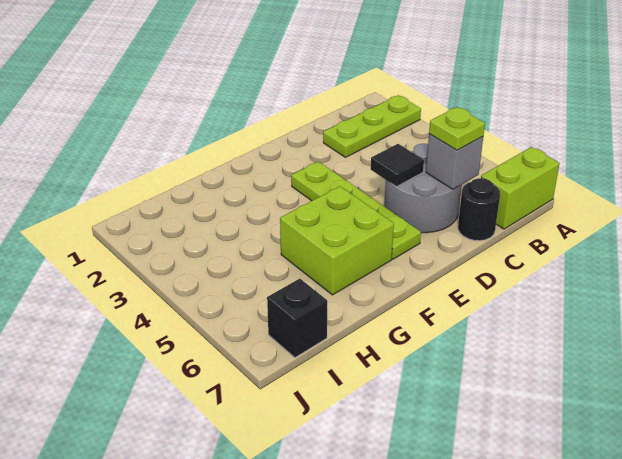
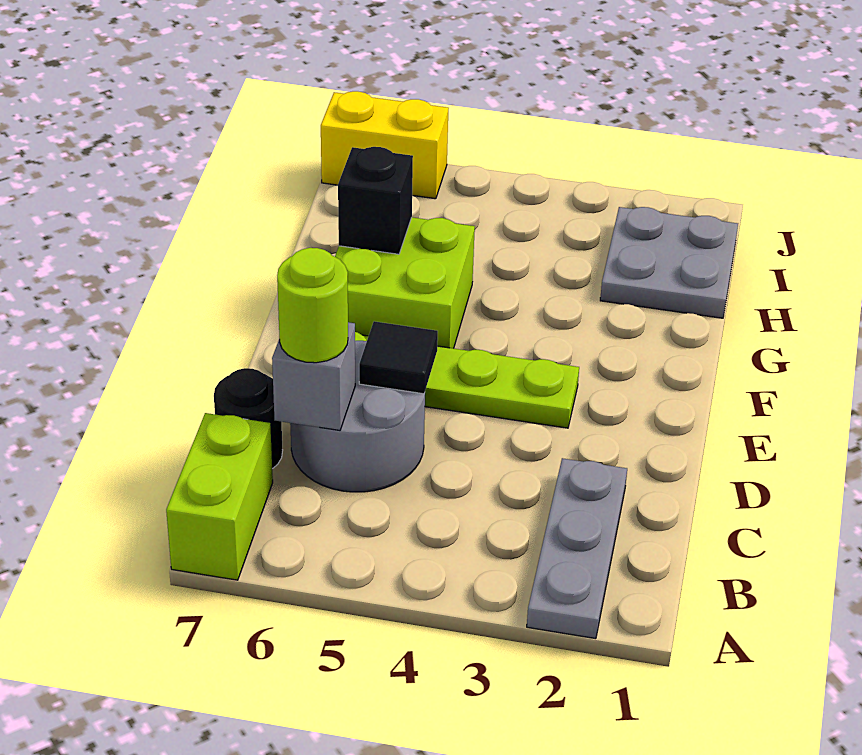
lime 1x3 plate [323,95,421,157] -> grey 1x3 plate [527,458,627,639]
lime 1x1 plate [429,107,485,150] -> lime 1x1 round brick [277,248,348,363]
none -> grey 2x2 plate [600,207,738,318]
black 1x1 brick [267,279,327,357] -> black 1x1 brick moved to [338,147,413,254]
none -> yellow 1x2 brick [321,91,449,199]

